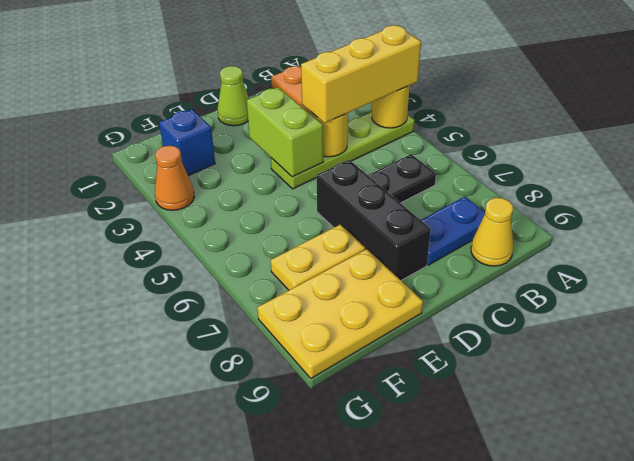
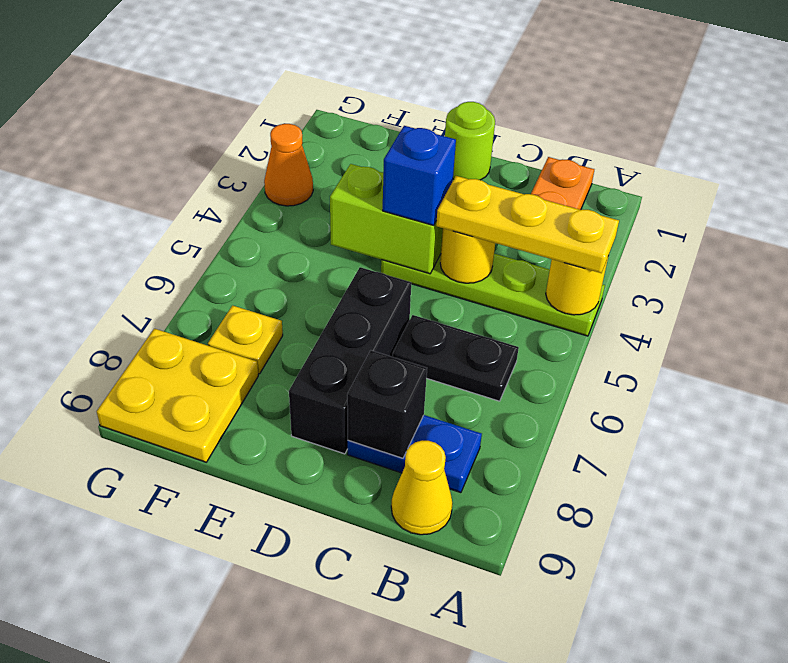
yellow 1x3 brick [301,25,421,123] -> yellow 1x3 plate [436,176,619,273]
none -> black 1x1 brick [347,350,427,458]
lime 1x1 cone [217,66,249,126] -> lime 1x1 round brick [445,102,495,180]
lime 1x2 brick [247,87,323,177] -> lime 1x2 brick turned to [330,164,443,274]
yellow 1x2 plate [271,224,365,290] -> yellow 1x1 plate [208,306,283,374]
yellow 2x3 plate [257,249,423,378] -> yellow 2x2 plate [97,329,258,462]
blue 1x1 brick [159,109,215,176] -> blue 1x1 brick moved to [383,126,456,225]

